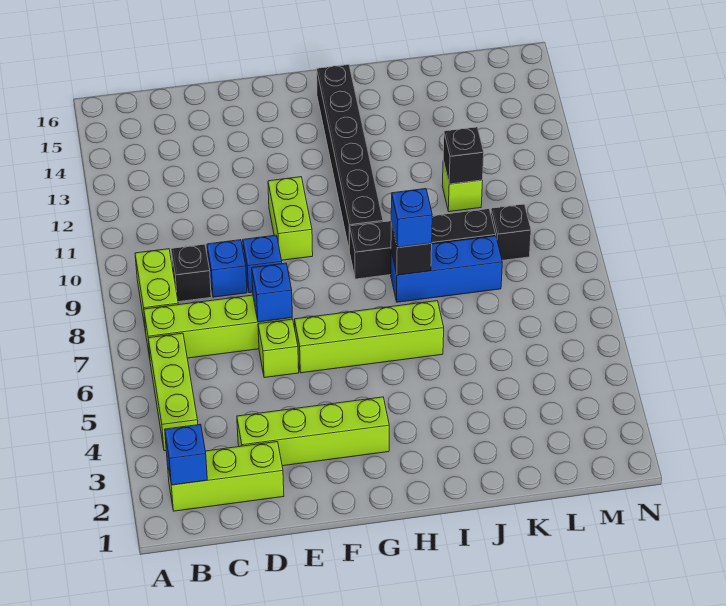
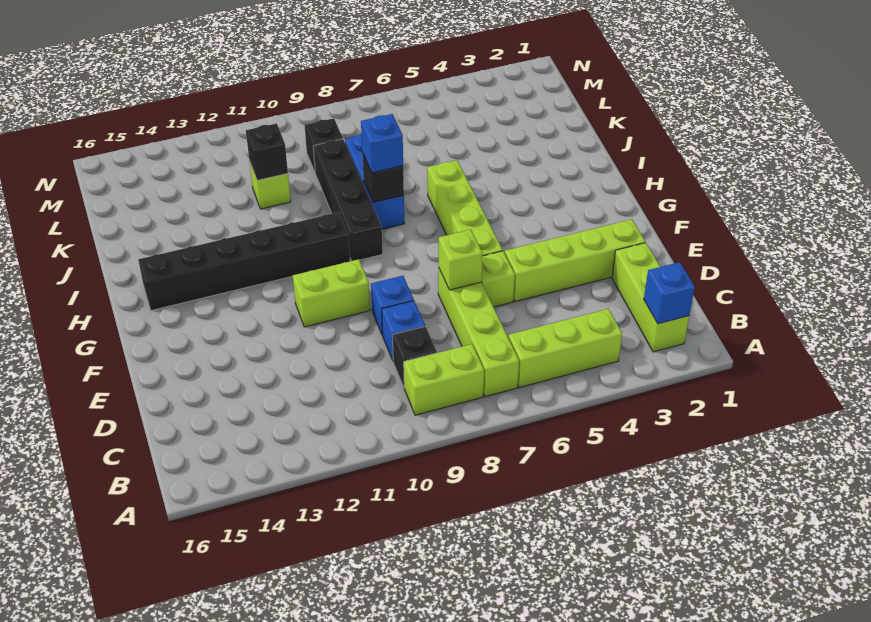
lime 1x4 brick [237,397,389,466] -> lime 1x4 brick turned to [505,219,645,302]
blue 1x1 brick [252,263,292,322] -> lime 1x1 brick [439,229,482,290]

